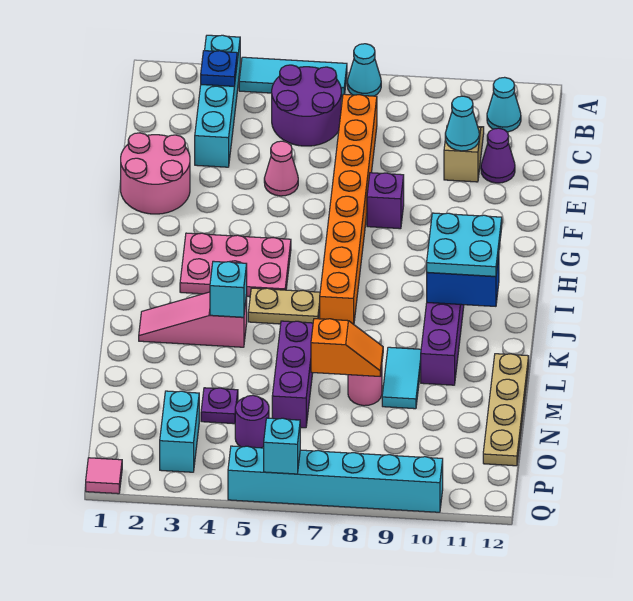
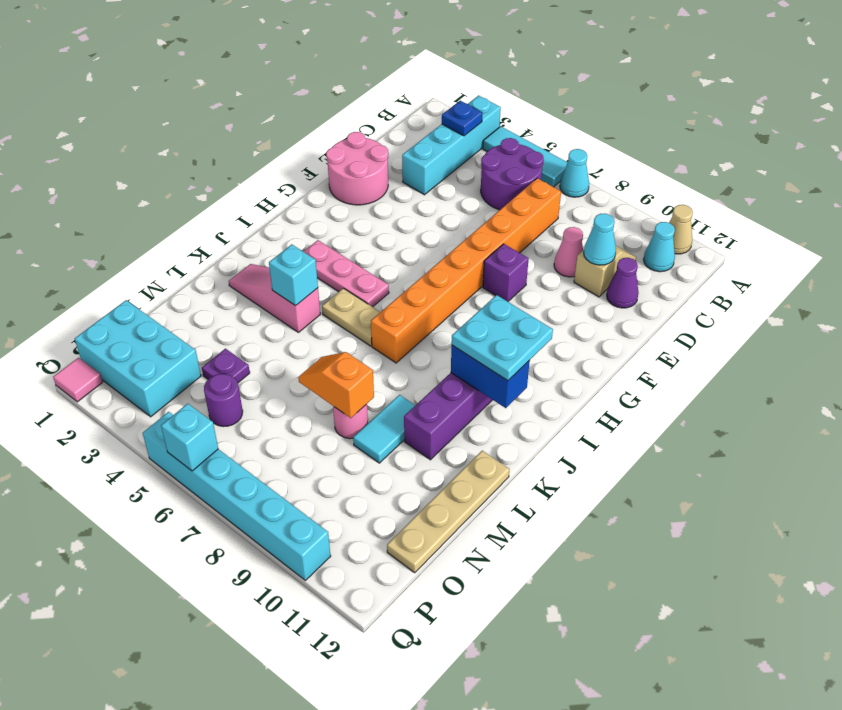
none -> tan 1x1 cone [669,205,693,254]
pink 1x1 cone [264,141,298,196] -> pink 1x1 cone moved to [554,227,583,277]
pink 2x3 plate [180,233,291,297] -> pink 1x3 plate [303,240,389,307]
purple 1x3 brick [272,321,313,428] -> none
orange 1x2 slope [311,319,383,376] -> orange 1x2 slope turned to [298,352,374,418]
cyan 1x2 brick [160,391,199,472] -> cyan 2x3 brick [75,300,201,417]

